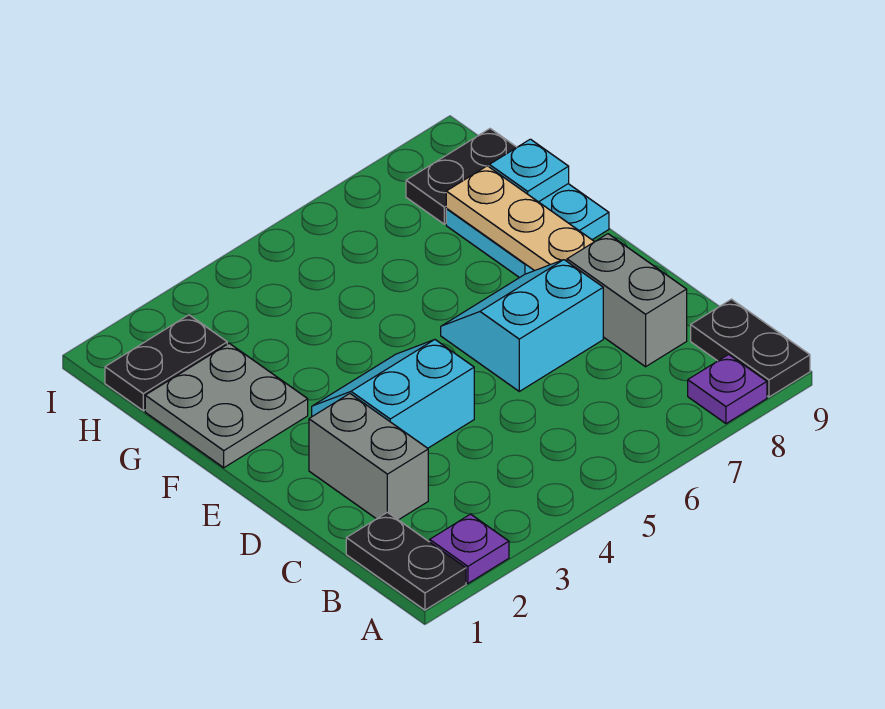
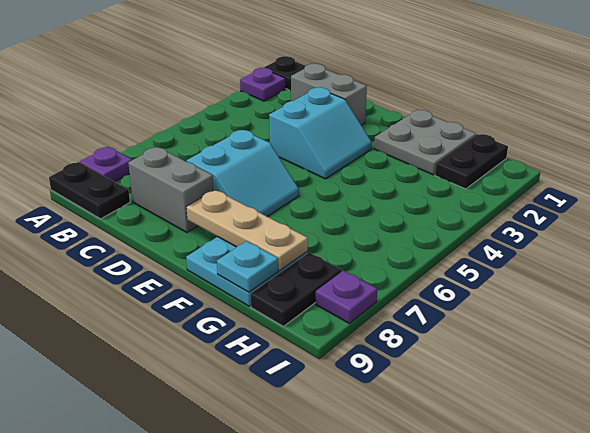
none -> purple 1x1 plate [316,271,377,323]

